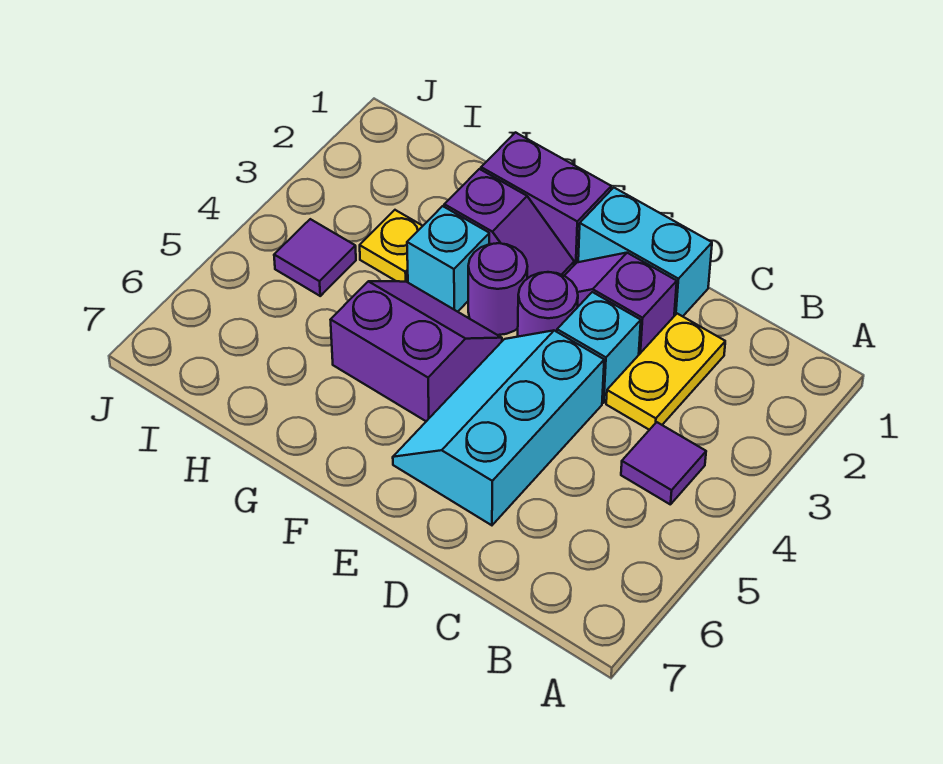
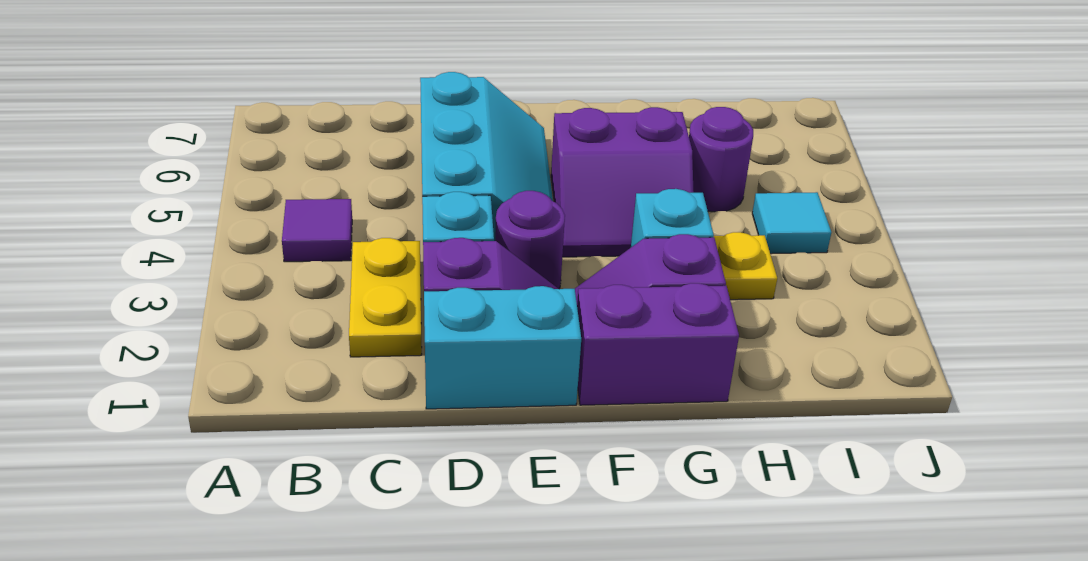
purple 1x1 round brick [468,243,527,335] -> purple 1x1 round brick moved to [689,107,753,212]
purple 1x1 tile [274,219,356,296] -> cyan 1x1 tile [752,192,831,254]

